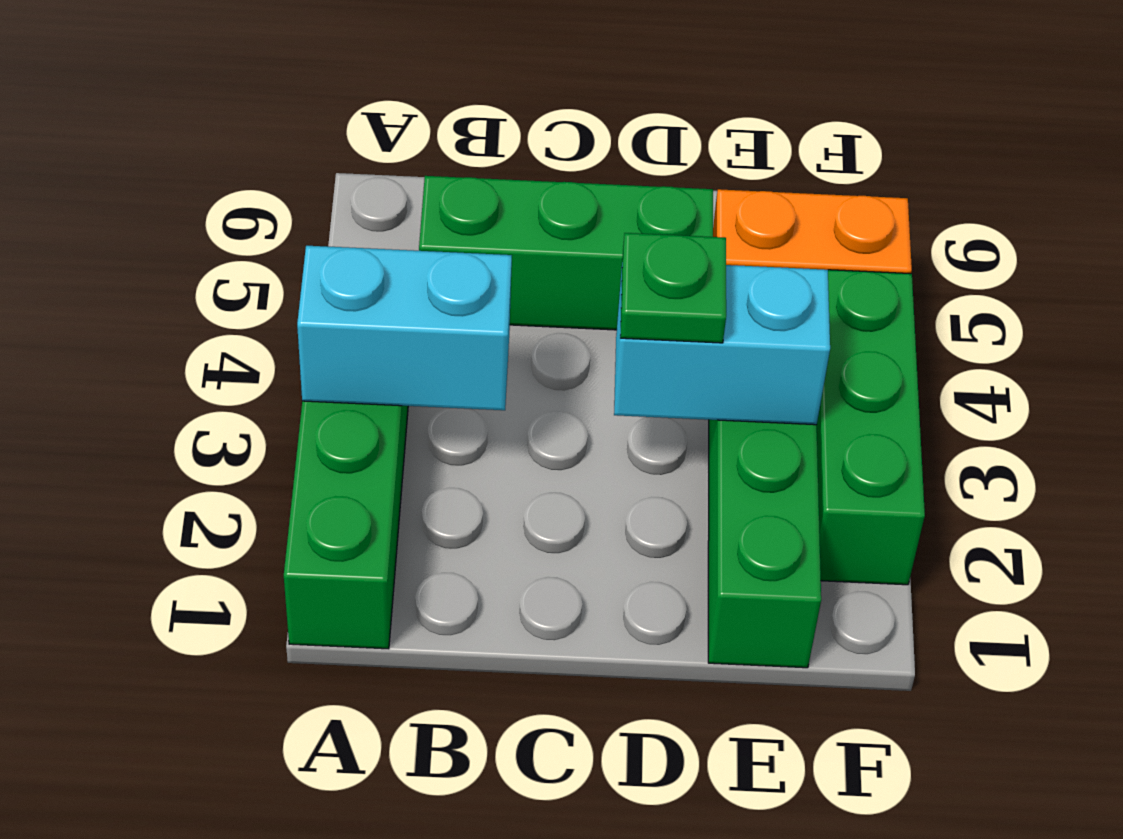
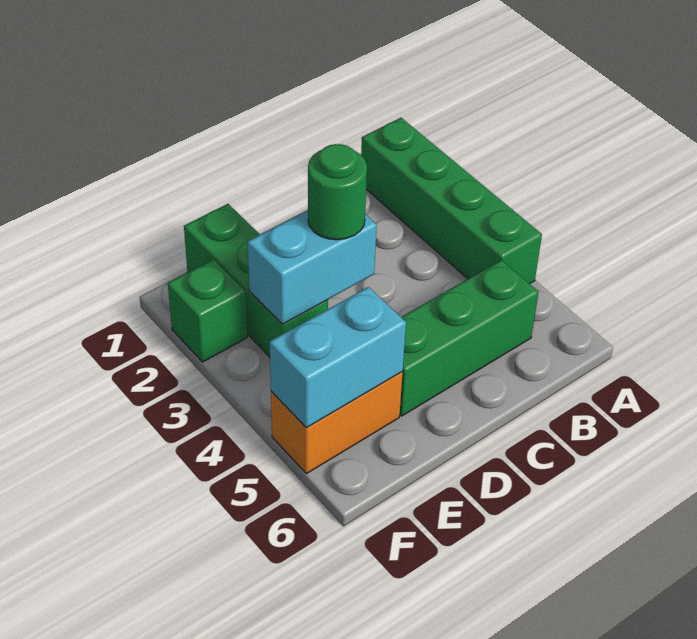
cyan 1x2 brick [297,246,512,410] -> cyan 1x2 brick moved to [270,287,406,428]
green 1x1 plate [620,233,726,343] -> green 1x1 round brick [308,144,367,240]
green 1x3 brick [817,270,925,585] -> green 1x1 brick [168,259,247,362]

